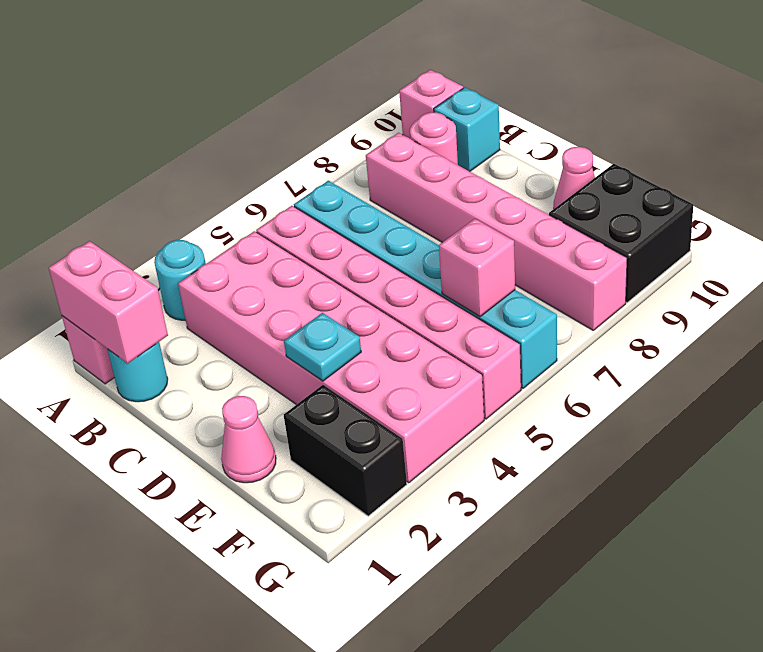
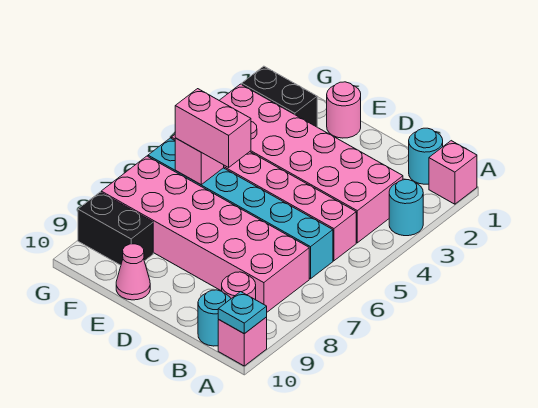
pink 1x2 brick [49,241,168,363] -> pink 1x2 brick moved to [175,89,251,167]
pink 1x6 brick [366,133,627,330] -> pink 2x6 brick [101,156,309,312]
cyan 1x1 brick [434,87,500,171] -> cyan 1x1 round brick [198,290,231,346]
pink 1x1 cone [221,396,276,483] -> pink 1x1 round brick [327,82,361,138]
cyan 1x1 plate [284,313,361,381] -> cyan 1x1 plate moved to [218,292,267,334]
black 2x2 brick [549,164,693,303] -> black 1x2 brick [78,192,153,265]

